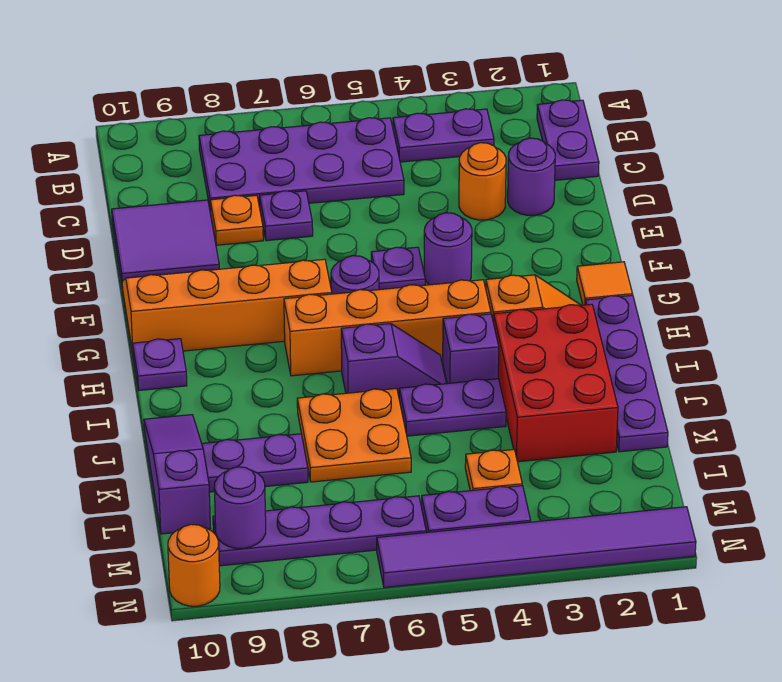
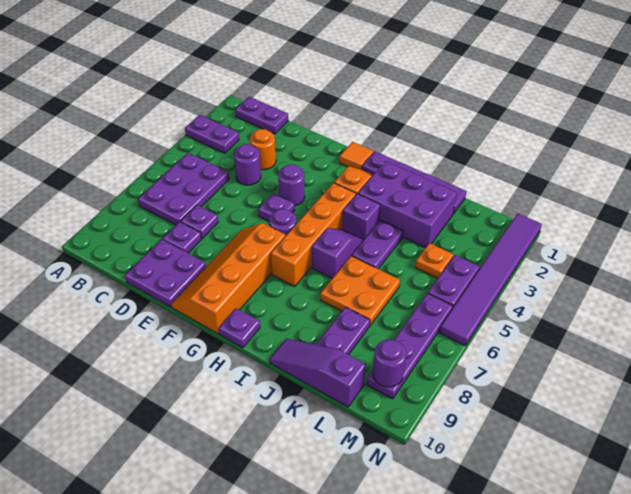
purple 1x2 plate [393,109,494,162] -> purple 1x2 plate turned to [185,115,239,153]
purple 2x4 plate [199,118,404,212] -> purple 2x3 plate [138,153,229,225]
purple 1x1 round brick [508,138,555,215] -> purple 1x1 round brick moved to [234,144,261,185]
orange 1x1 plate [210,195,263,245] -> purple 1x1 plate [163,222,201,253]
purple 2x2 tile [112,200,219,288] -> purple 2x2 plate [125,239,206,307]
red 2x3 brick [494,304,618,462] -> purple 2x3 brick [358,161,457,248]
orange 1x1 round brick [168,524,220,606] -> none

